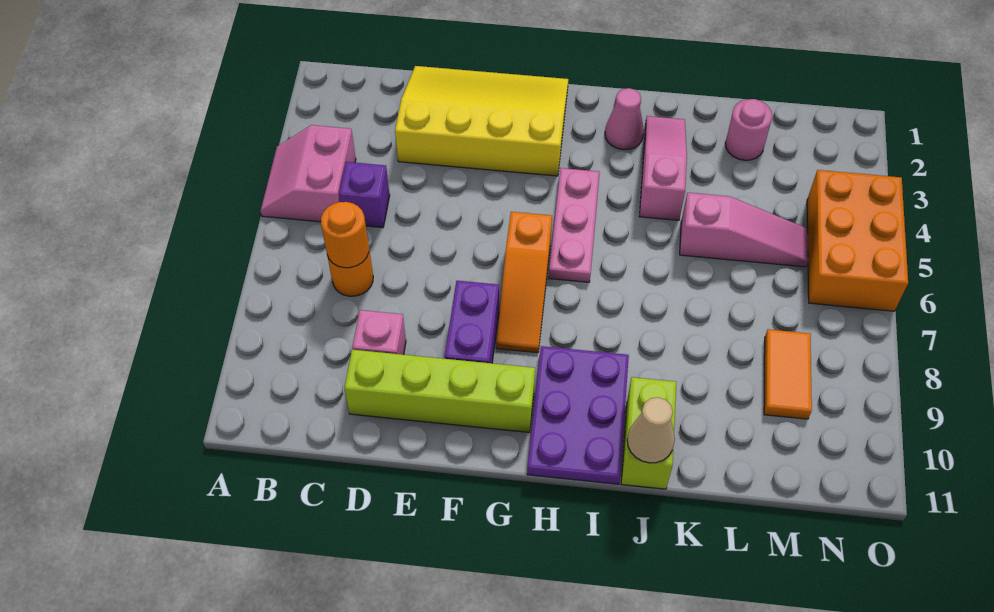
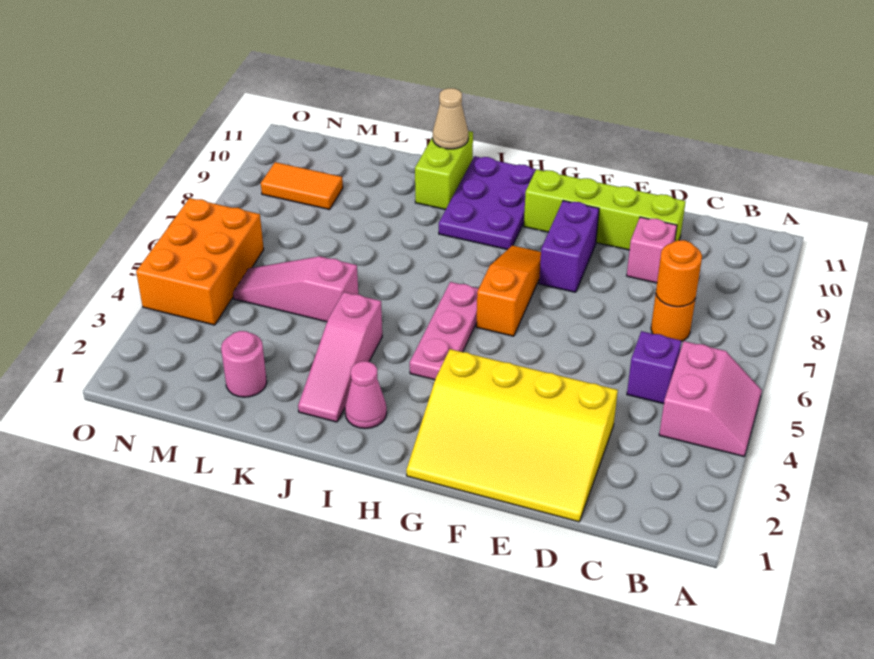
orange 1x2 tile [764,329,812,419] -> orange 1x2 tile turned to [261,162,343,210]

